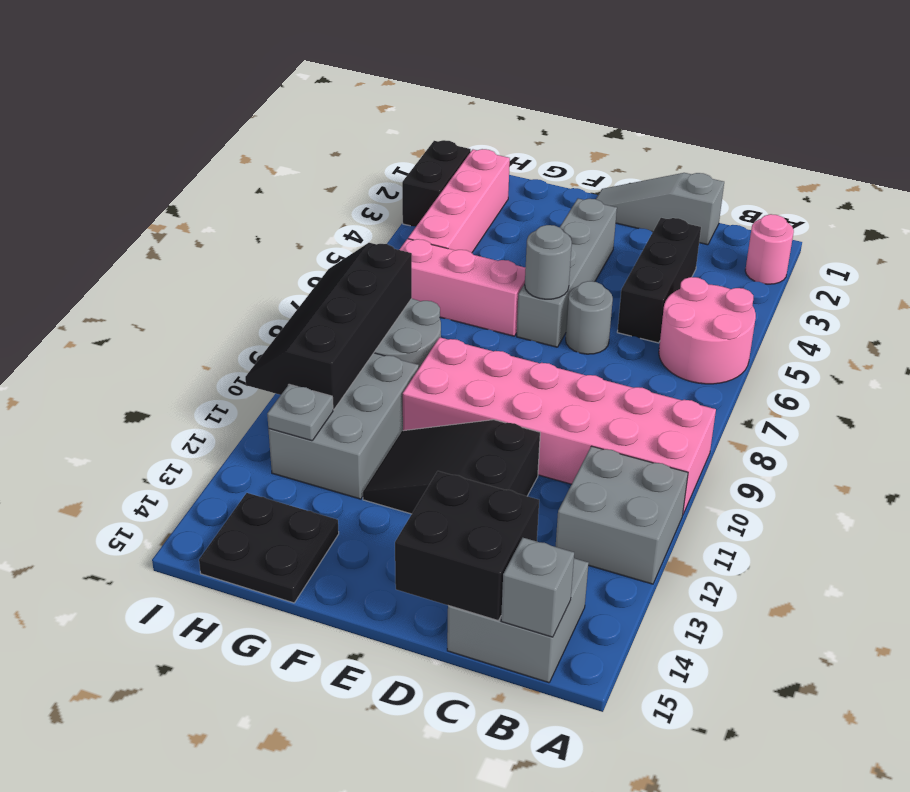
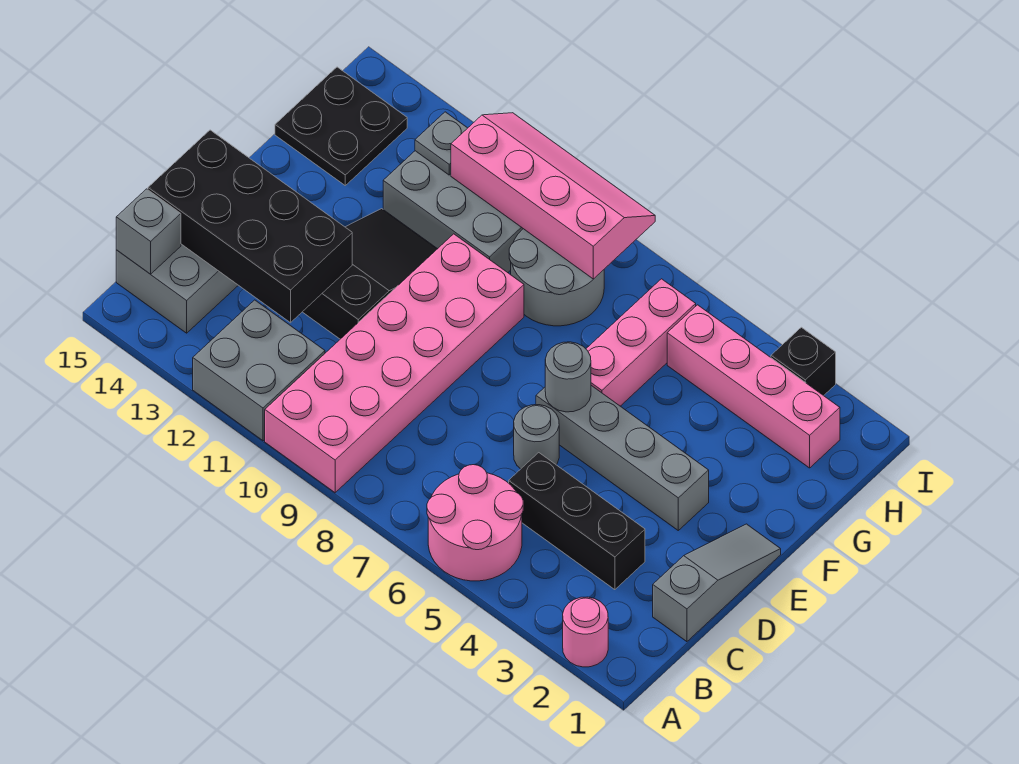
black 2x2 brick [395,471,539,621] -> black 2x4 brick [148,130,352,323]
black 2x4 slope [245,243,412,410] -> pink 2x4 slope [451,113,655,279]
black 1x2 brick [402,140,471,226] -> black 1x1 brick [771,327,836,396]

